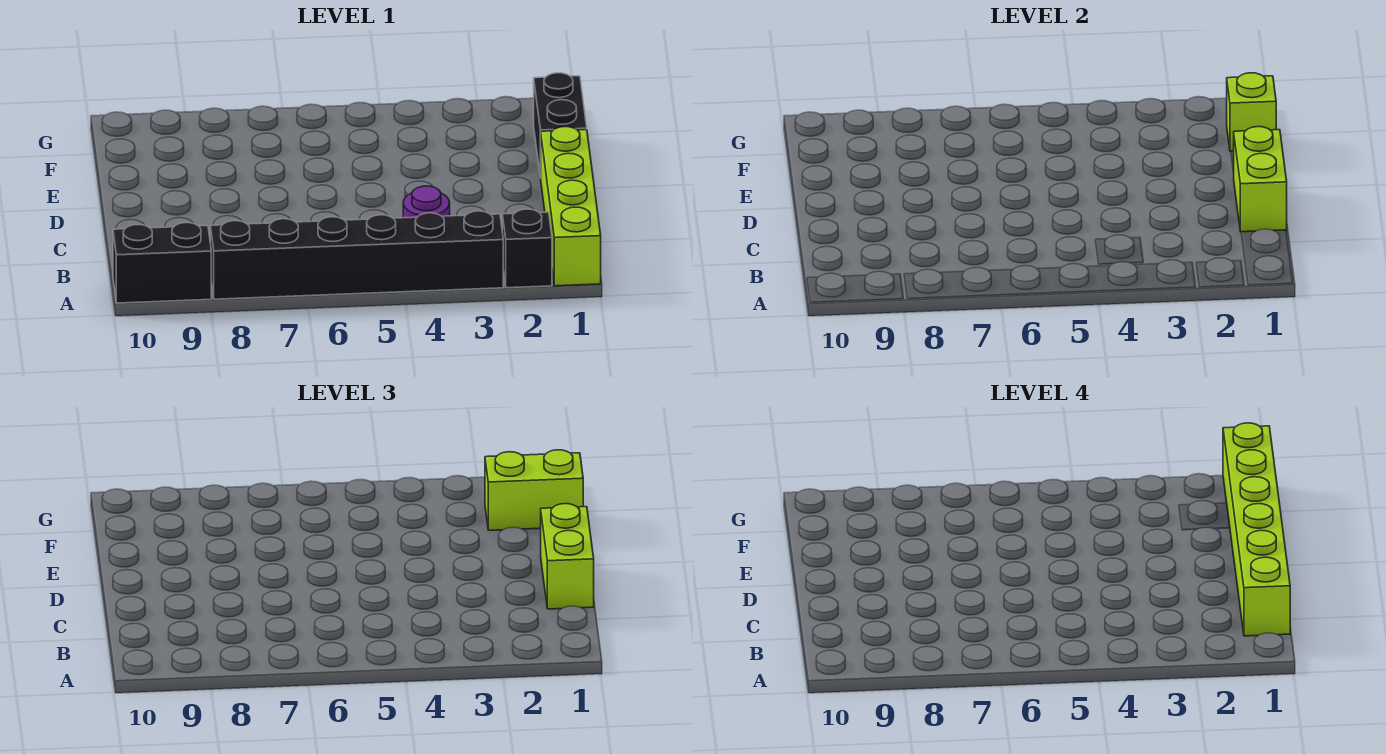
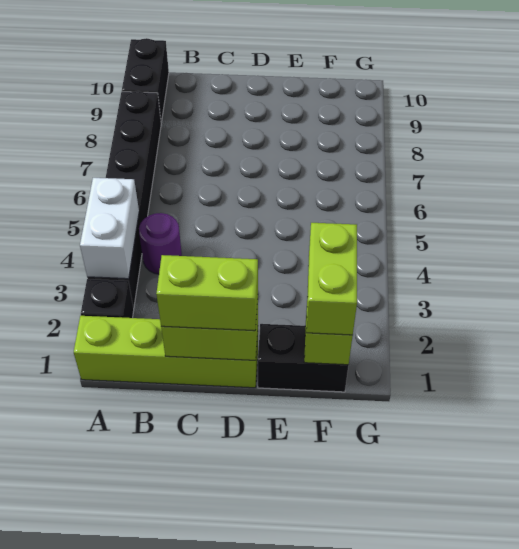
none -> white 1x2 brick [80,178,139,279]
lime 1x6 brick [1223,423,1290,636] -> none

